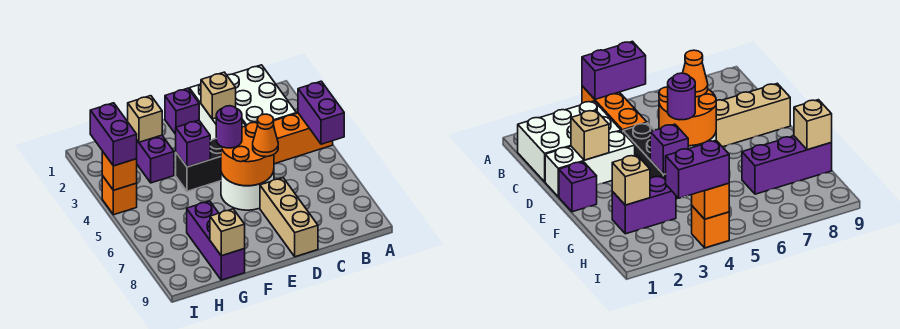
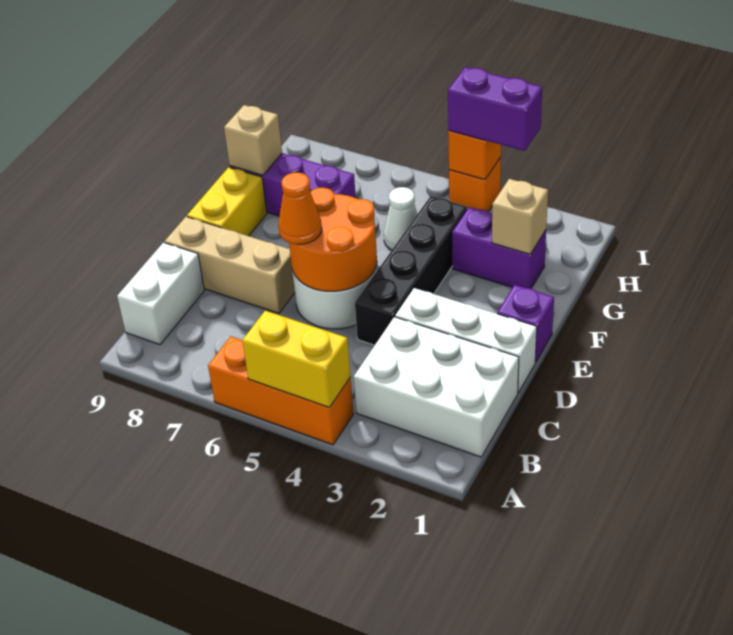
orange 1x3 brick [273,113,333,164] -> orange 1x3 brick turned to [208,336,354,445]
purple 1x2 brick [298,81,344,144] -> yellow 1x2 brick [242,311,350,408]
none -> white 1x2 brick [117,243,204,345]
tan 1x1 brick [201,72,236,119] -> none
black 1x3 brick [176,139,221,191] -> black 1x4 brick [355,196,467,345]
purple 1x1 round brick [216,106,242,148] -> none
none -> yellow 1x2 brick [187,167,267,236]
purple 1x1 brick [176,120,210,167] -> none
none -> white 1x1 cone [384,187,417,250]

